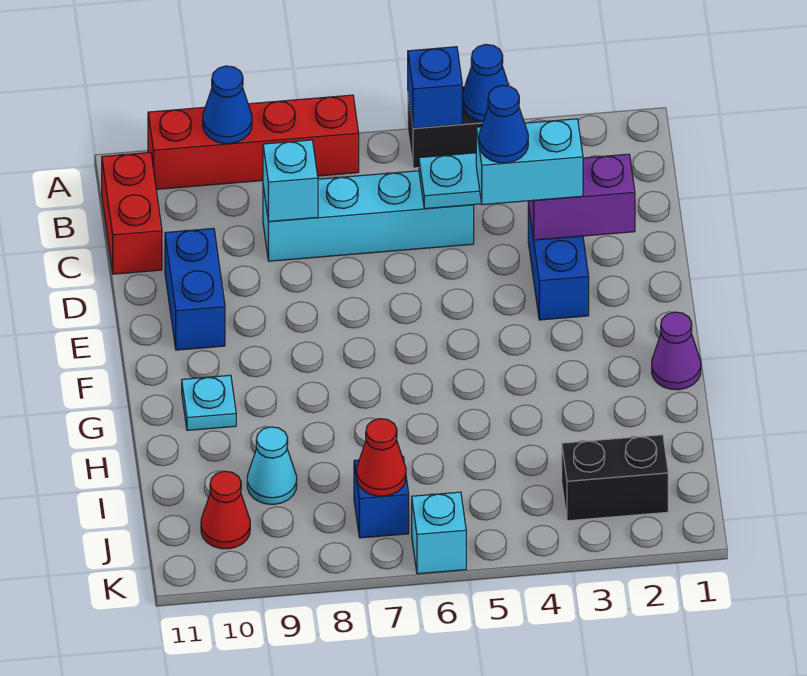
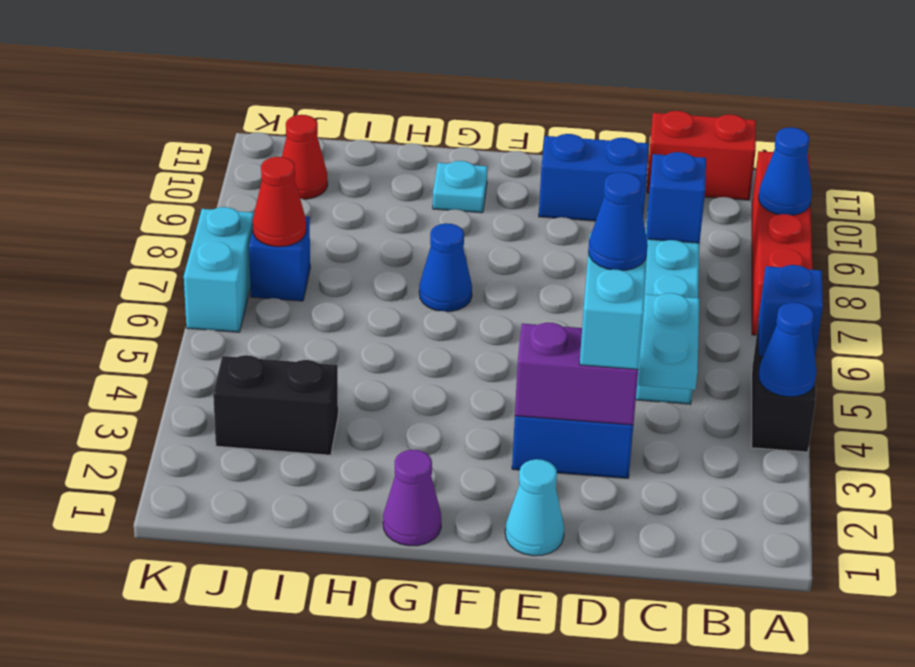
cyan 1x1 brick [263,140,318,222] -> blue 1x1 brick [646,152,706,243]
purple 1x2 brick [528,154,635,240] -> purple 1x2 brick turned to [515,323,638,425]
none -> blue 1x1 cone [419,223,472,312]
cyan 1x1 cone [247,427,297,504] -> cyan 1x1 cone moved to [505,459,564,556]
black 1x2 brick [562,435,668,521] -> black 1x2 brick turned to [213,355,338,455]
cyan 1x1 brick [412,492,466,574] -> cyan 1x2 brick [184,207,254,332]

